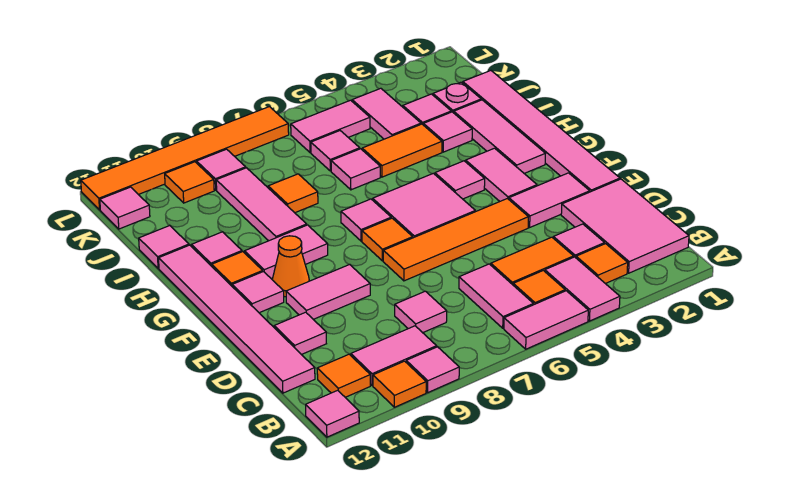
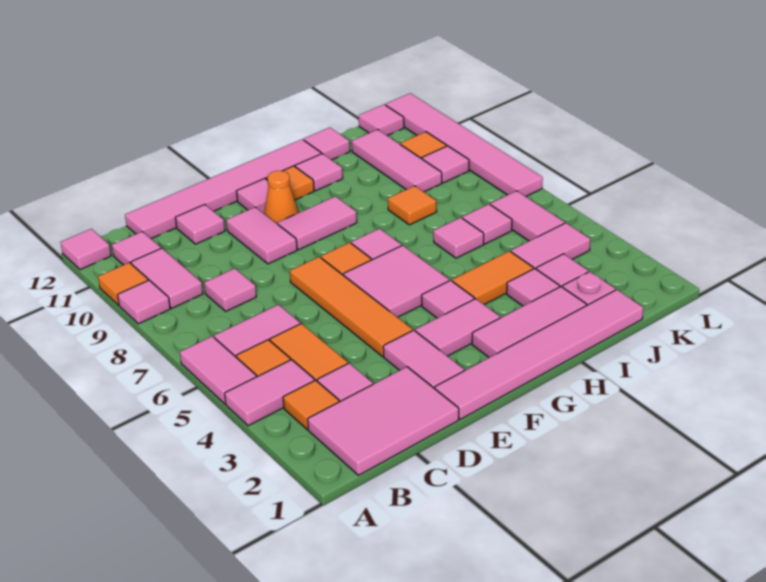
orange 1x1 tile [317,354,370,397] -> pink 1x1 tile [112,232,161,265]
pink 1x2 tile [245,225,328,279] -> pink 1x2 tile turned to [278,196,357,250]
pink 1x3 tile [216,168,307,241] -> pink 1x3 tile turned to [352,130,442,192]
orange 1x2 tile [362,124,442,177] -> orange 1x2 tile turned to [452,251,534,305]
orange 1x6 tile [81,107,289,210] -> pink 1x6 tile [385,93,543,196]

